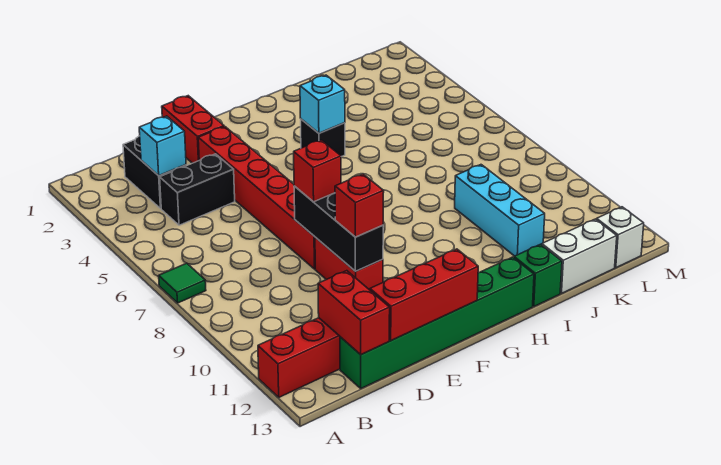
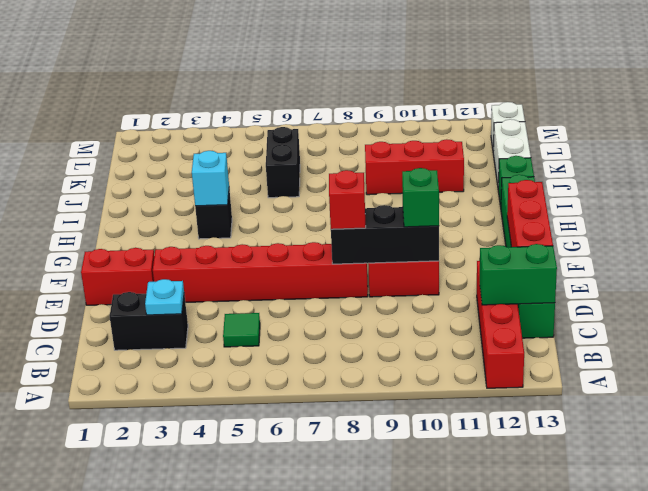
green 1x1 tile [159,263,206,303] -> green 1x1 tile moved to [223,313,260,347]
cyan 1x1 brick [139,116,186,176] -> cyan 1x1 plate [145,279,184,315]
black 1x2 brick [160,154,235,225] -> black 1x2 brick moved to [266,127,300,198]
red 1x2 brick [318,271,390,355] -> green 1x2 brick [480,244,557,305]
red 1x1 brick [335,174,384,237] -> green 1x1 brick [402,168,439,227]
cyan 1x3 brick [455,165,545,256] -> red 1x3 brick [365,139,464,195]

